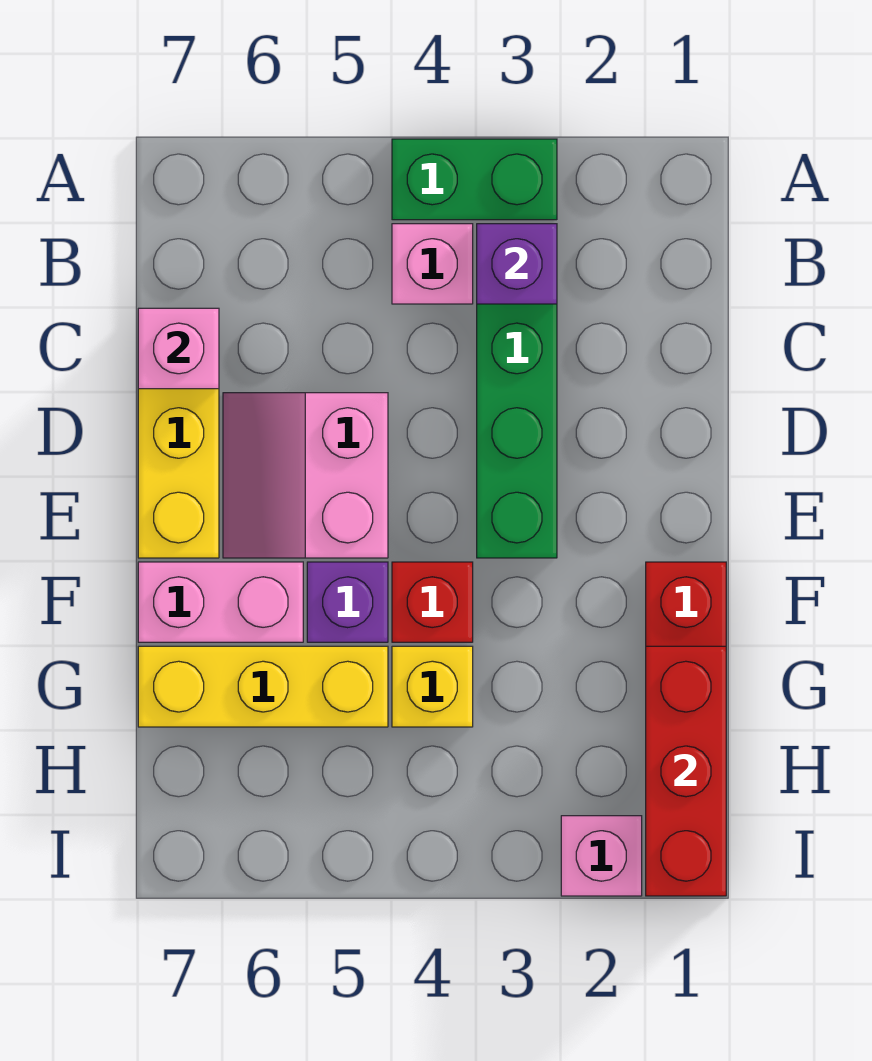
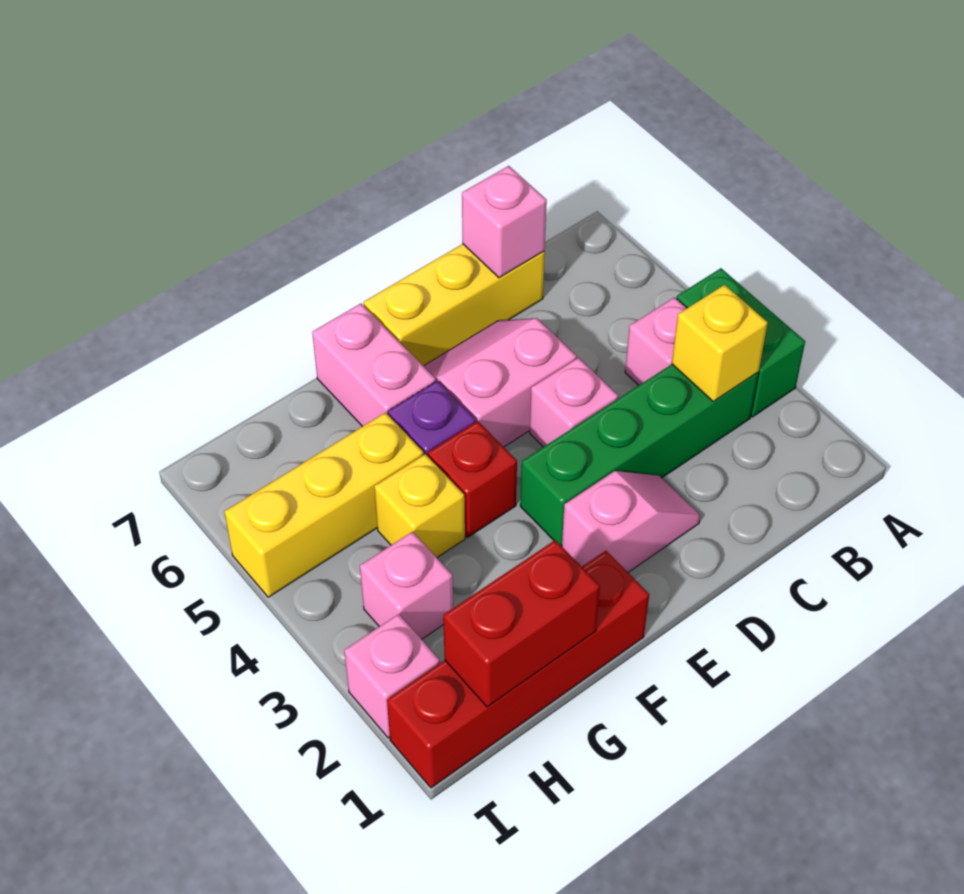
purple 1x1 brick [477,224,557,304] -> yellow 1x1 brick [672,285,768,402]
none -> pink 1x2 slope [562,471,700,572]
none -> pink 1x1 brick [530,358,618,447]
red 1x3 brick [646,646,726,896] -> red 1x2 brick [443,540,600,707]
yellow 1x3 brick [138,646,388,727] -> yellow 1x3 brick turned to [224,413,424,597]
none -> pink 1x1 brick [360,532,453,639]

